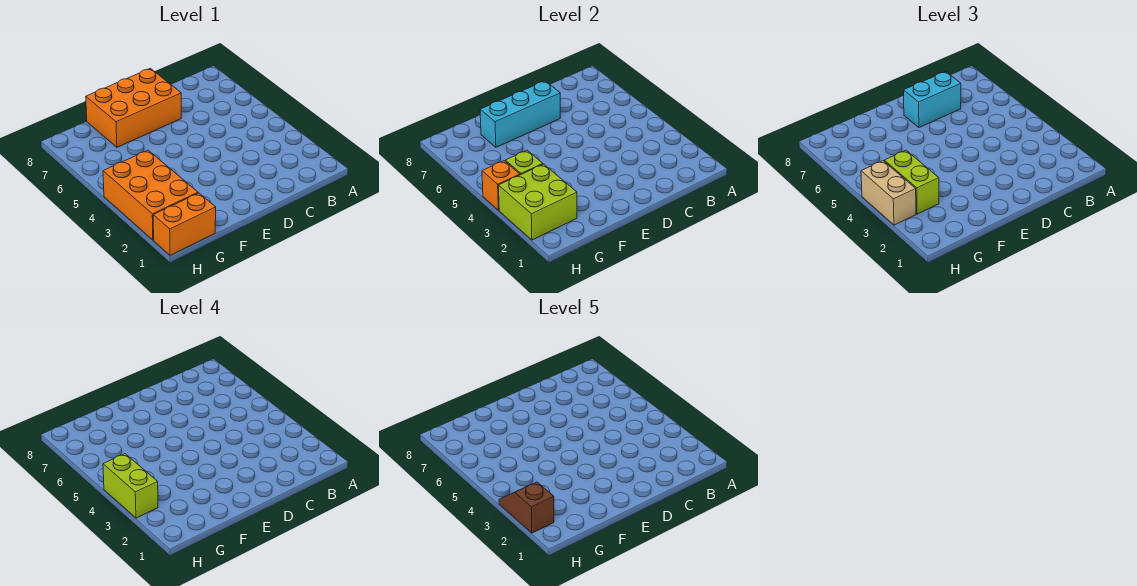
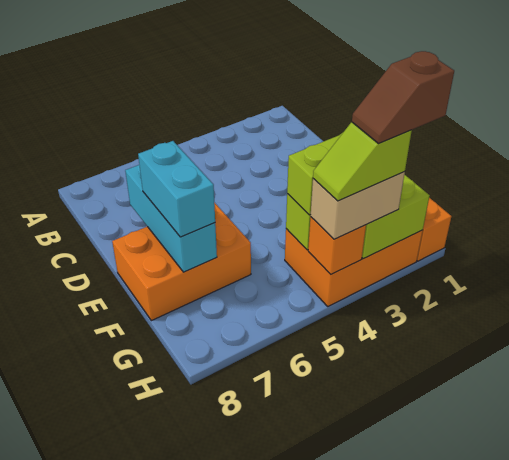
cyan 1x2 brick [904,72,961,128] -> cyan 1x2 brick moved to [138,141,215,237]
orange 2x3 brick [86,68,181,147] -> orange 2x3 brick turned to [112,202,251,321]
lime 1x2 brick [103,454,158,518] -> lime 1x2 slope [313,122,412,201]

